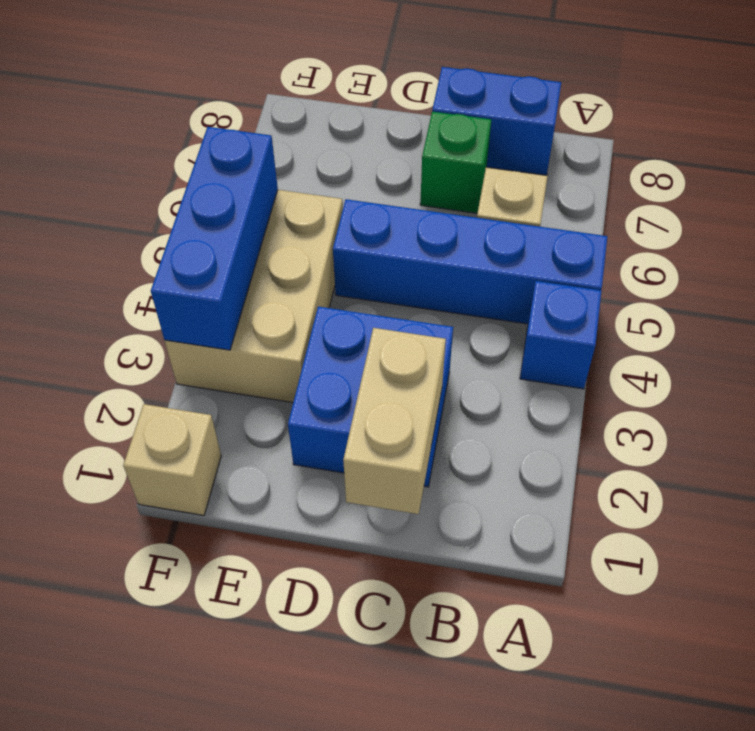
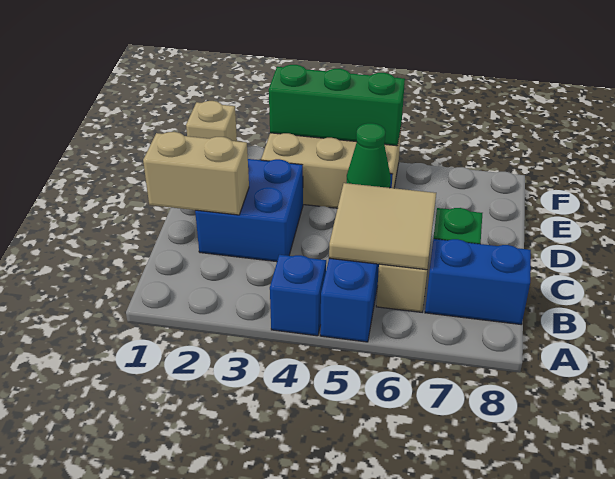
none -> tan 2x2 tile [329,183,436,270]
blue 1x2 brick [432,67,561,175] -> blue 1x2 brick turned to [425,239,531,324]
none -> green 1x1 cone [347,123,391,188]
blue 1x3 brick [151,127,278,350] -> green 1x3 brick [269,65,405,146]

